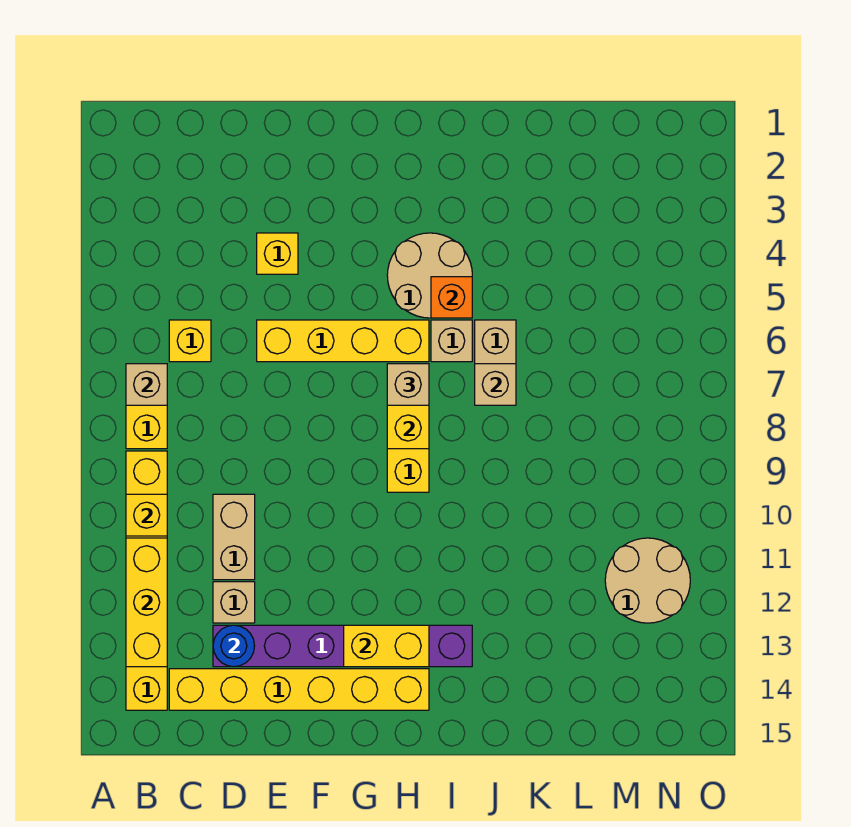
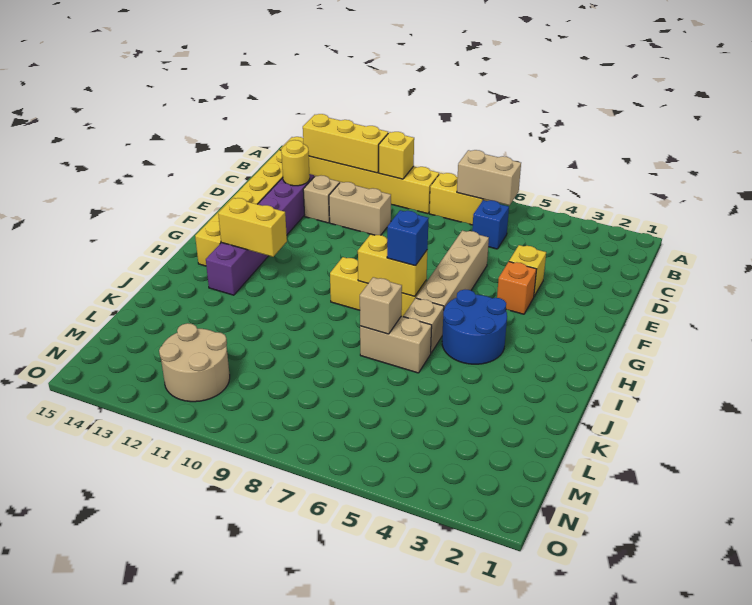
tan 1x1 brick [126,364,167,405] -> tan 1x2 brick [457,150,521,205]
yellow 1x1 brick [169,320,211,362] -> blue 1x1 brick [472,200,509,249]
blue 1x1 round brick [213,625,254,667] -> yellow 1x1 round brick [281,140,310,186]
yellow 1x4 brick [257,320,429,362] -> tan 1x4 brick [416,231,489,308]
yellow 1x2 brick [344,625,429,667] -> yellow 1x2 brick turned to [218,198,287,257]
tan 2x2 round brick [387,233,472,318] -> blue 2x2 round brick [442,290,507,364]
tan 1x1 brick [387,364,429,405] -> blue 1x1 brick [387,210,429,266]
orange 1x1 brick [431,277,472,318] -> orange 1x1 brick moved to [497,262,537,314]

